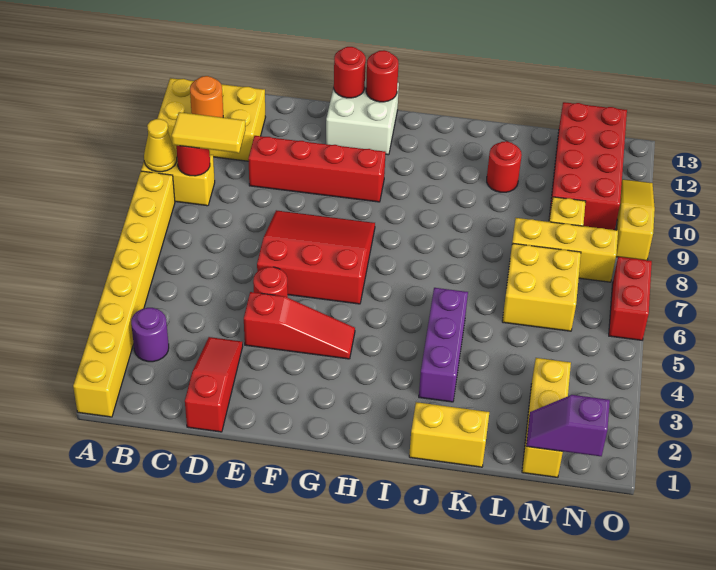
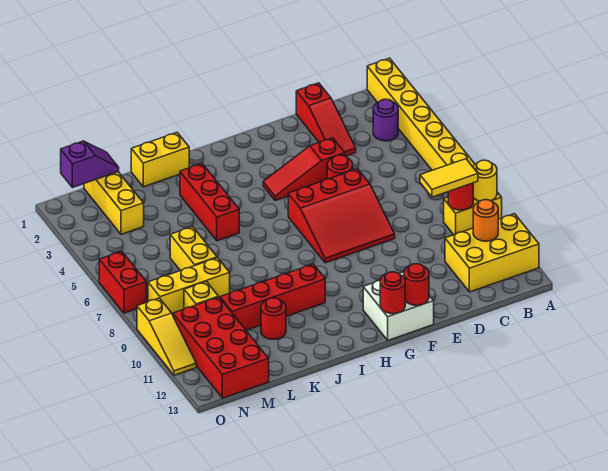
yellow 1x1 cone [144,119,177,172] -> yellow 1x1 round brick [473,160,497,201]
red 1x4 brick [248,136,386,202] -> red 1x4 brick moved to [220,264,325,330]
purple 1x3 brick [419,288,468,402] -> red 1x3 brick [180,164,239,241]
yellow 2x2 brick [502,243,581,331] -> yellow 1x2 brick [170,227,217,271]

